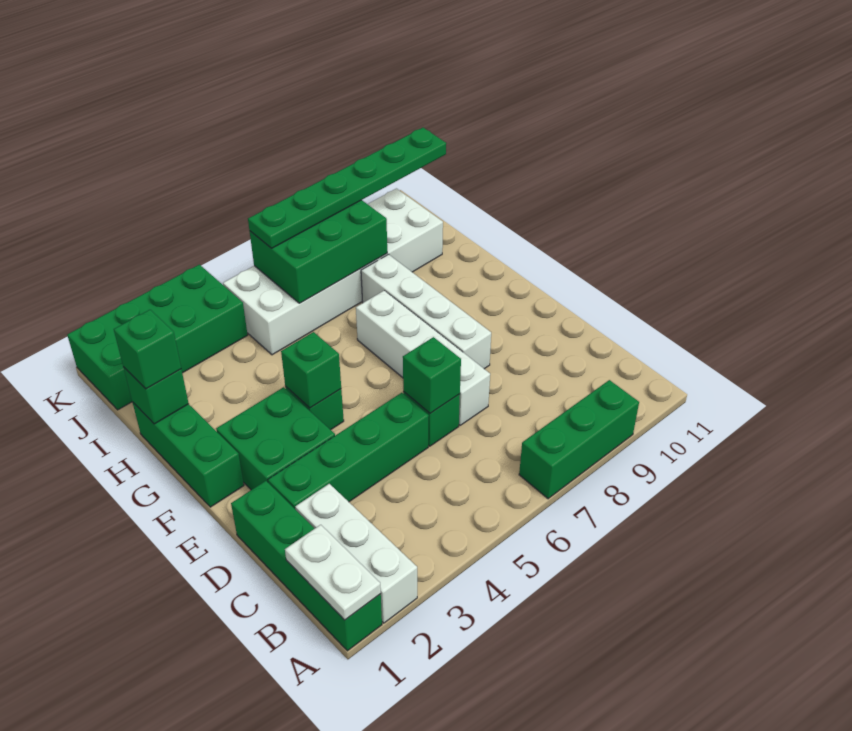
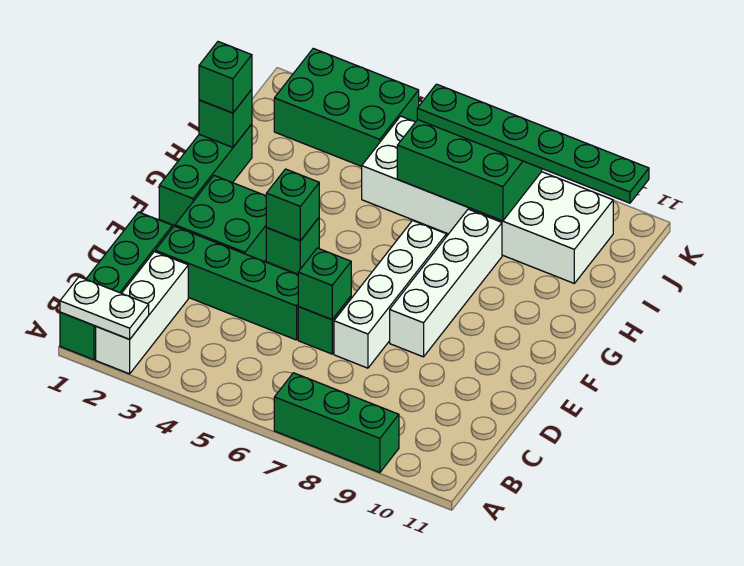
white 1x2 plate [285,525,381,620] -> white 1x2 plate turned to [60,277,149,339]
green 2x4 brick [67,265,248,410] -> green 2x3 brick [274,48,419,166]

